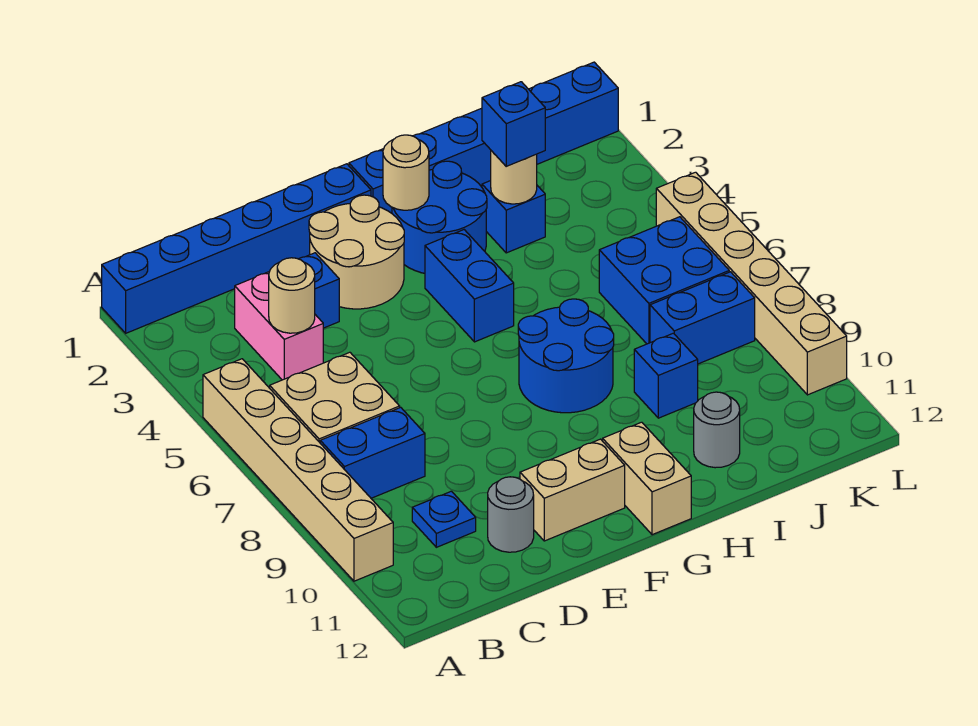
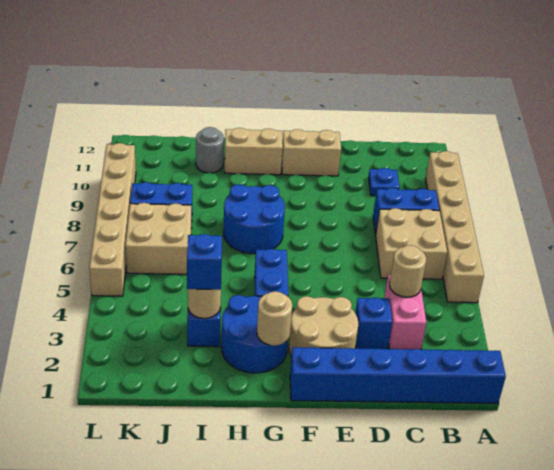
grey 1x1 round brick [488,477,534,552] -> none
blue 1x6 brick [349,62,618,213] -> none
tan 1x2 brick [603,422,691,535] -> tan 1x2 brick turned to [225,128,283,175]
blue 1x1 brick [634,333,698,418] -> none
blue 2x2 brick [599,217,729,344] -> tan 2x2 brick [125,203,191,274]

